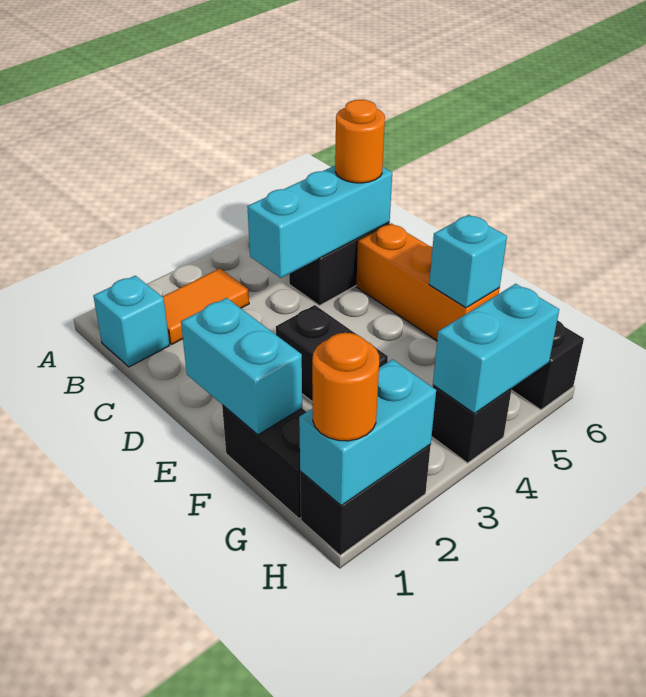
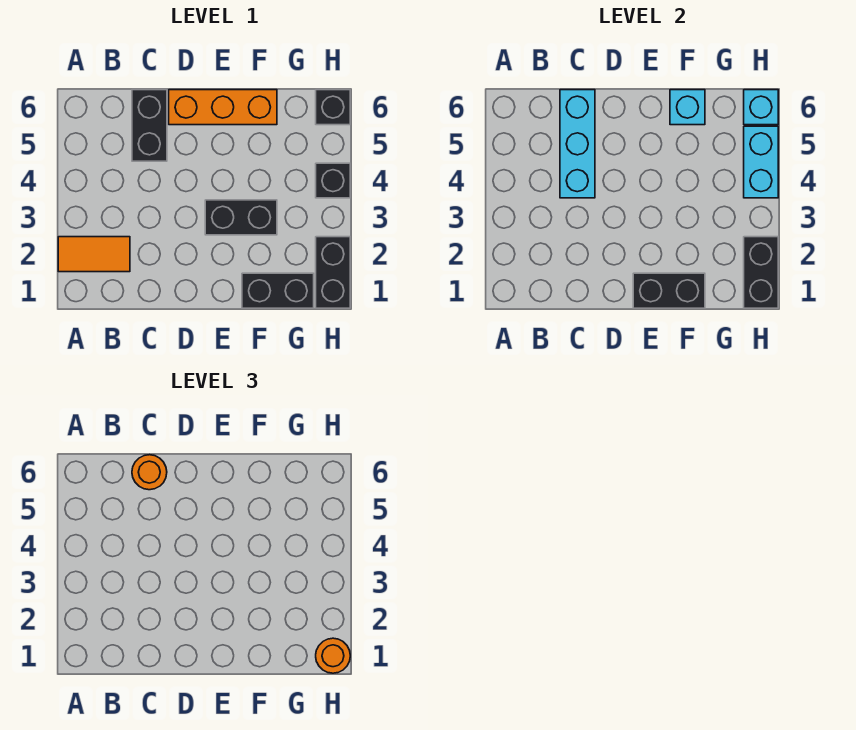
cyan 1x1 brick [93,276,170,367] -> cyan 1x1 brick moved to [744,90,778,125]
orange 1x2 tile [163,269,249,344] -> orange 1x2 tile turned to [58,237,130,272]
cyan 1x2 brick [181,298,302,435] -> black 1x2 brick [633,273,705,308]
cyan 1x2 brick [299,359,436,506] -> black 1x2 brick [744,237,778,308]

